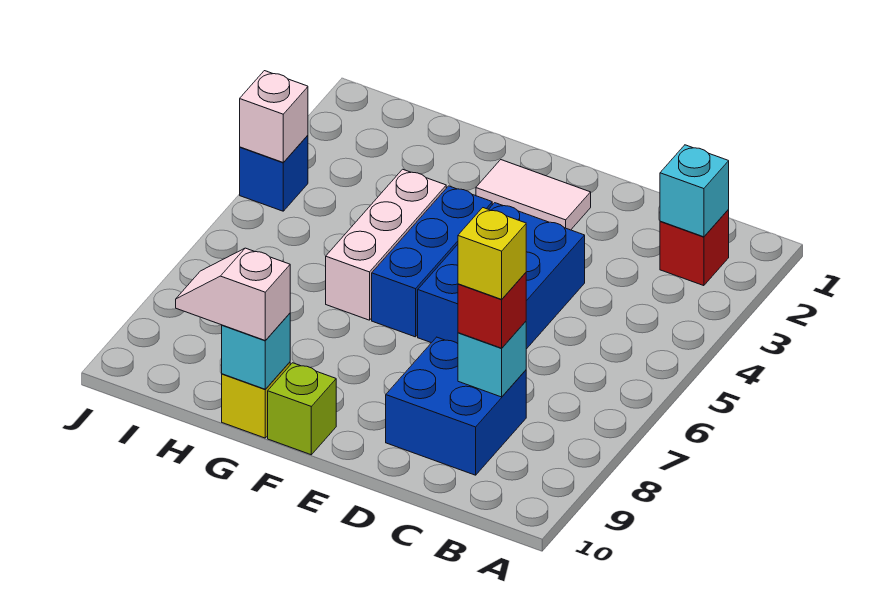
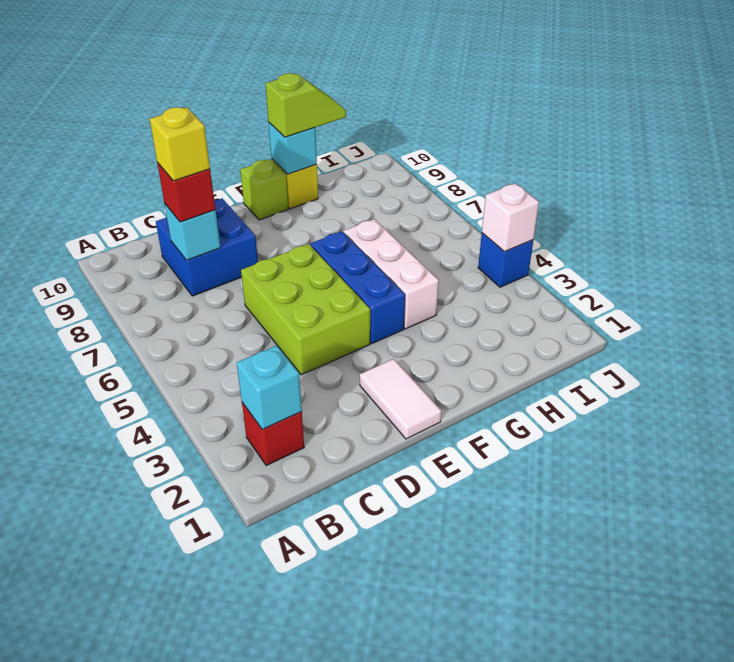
blue 2x3 brick [418,203,585,349] -> lime 2x3 brick [241,244,370,375]
white 1x2 tile [476,160,591,230] -> white 1x2 tile turned to [360,359,441,439]
white 1x2 slope [176,248,290,341] -> lime 1x2 slope [265,73,346,137]

